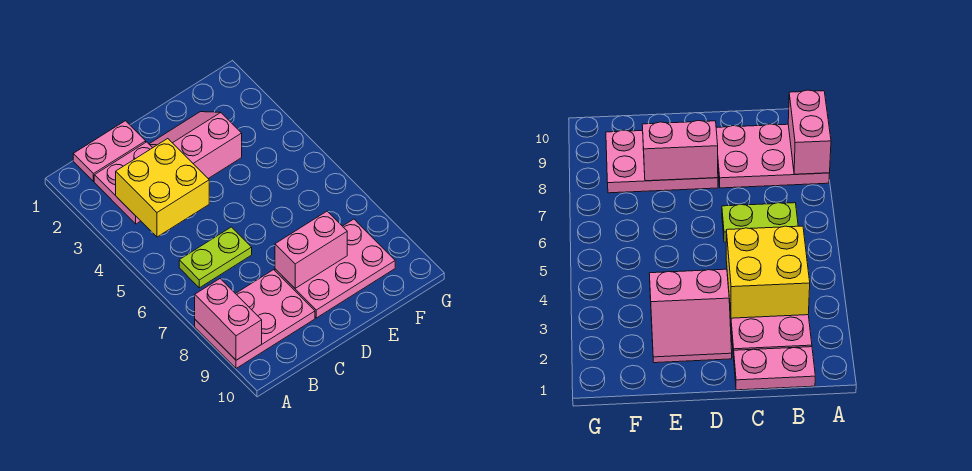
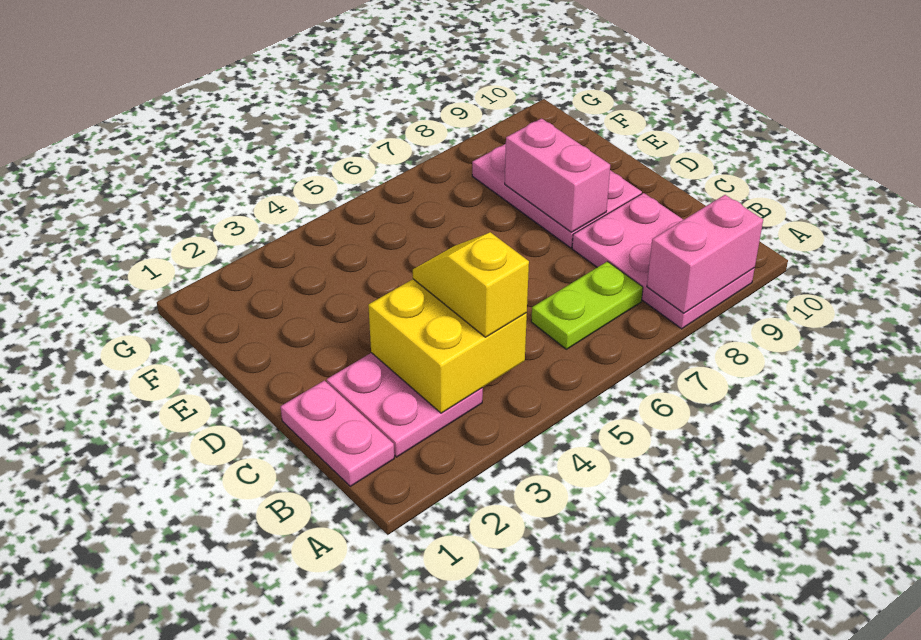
none -> yellow 1x2 slope [413,232,529,337]
lime 1x2 plate [179,227,252,288] -> lime 1x2 plate turned to [531,261,643,349]
pink 2x2 slope [149,112,242,179] -> none

